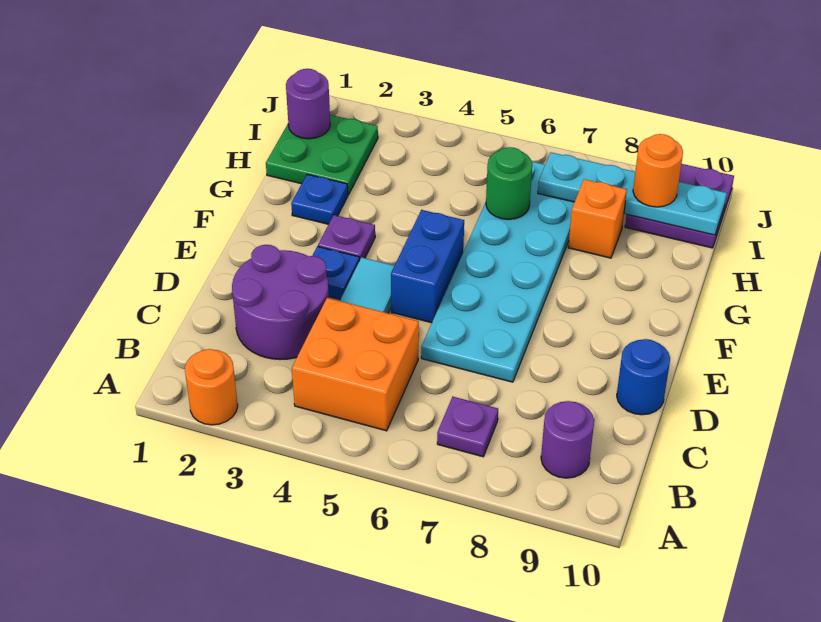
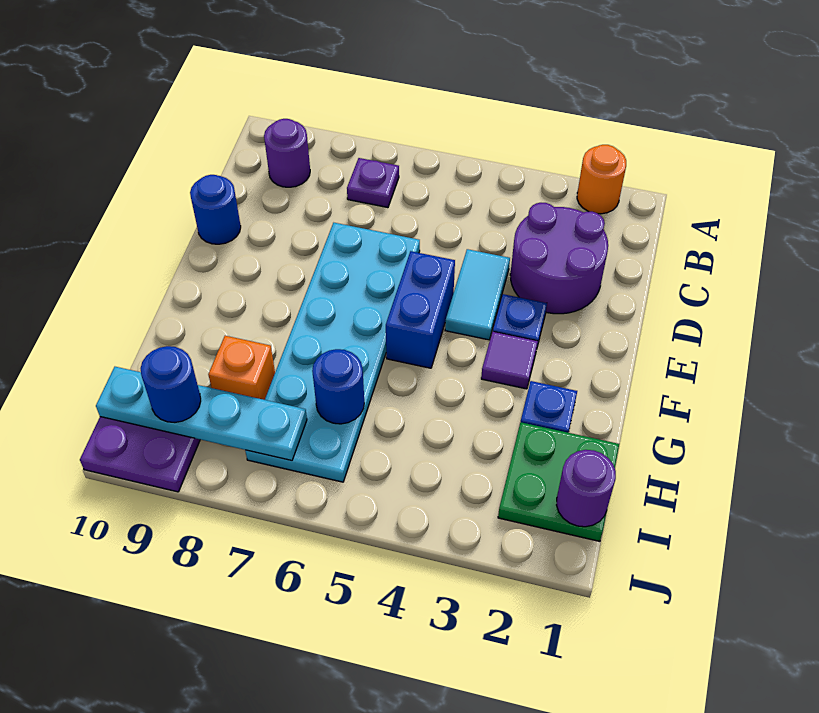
orange 2x2 brick [292,298,419,431] -> none
purple 1x1 plate [318,215,375,261] -> purple 1x1 tile [481,332,538,389]
green 1x1 round brick [486,147,532,220] -> blue 1x1 round brick [312,349,364,424]
orange 1x1 round brick [633,134,683,207] -> blue 1x1 round brick [141,346,201,422]

